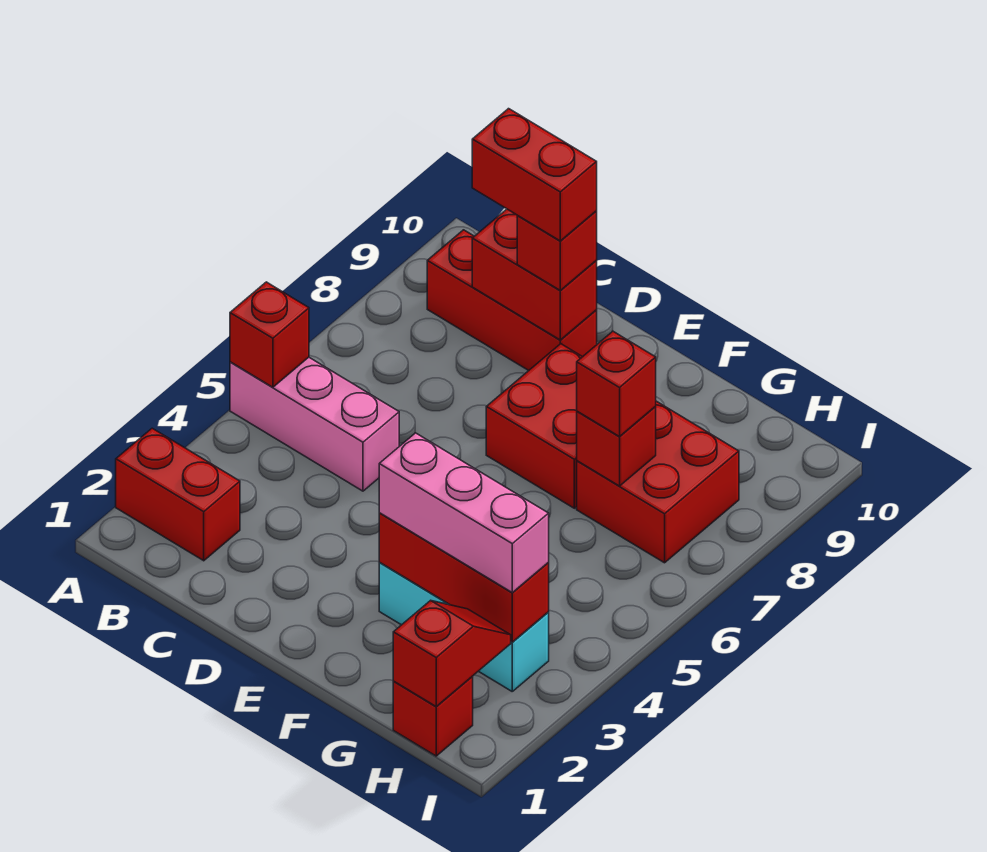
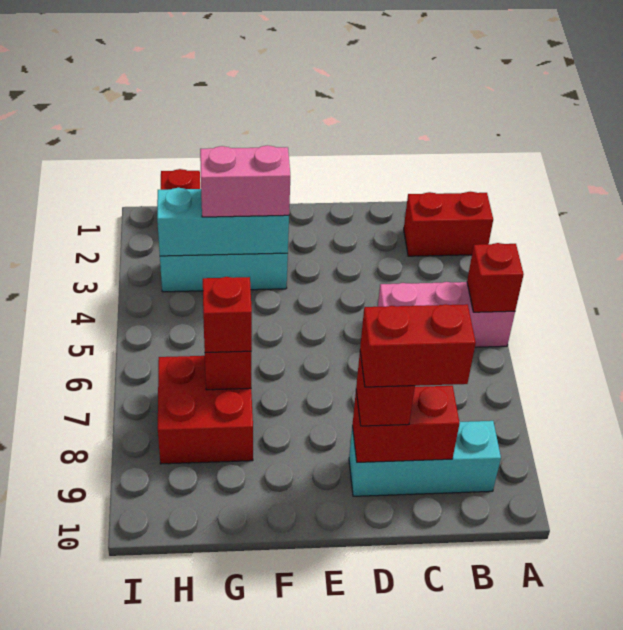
red 1x3 brick [427,230,597,371] -> cyan 1x3 brick [349,421,501,496]
red 2x2 brick [486,344,582,508] -> none
red 1x3 brick [379,513,549,642] -> cyan 1x3 brick [157,188,289,256]
pink 1x3 brick [379,433,549,592] -> pink 1x2 brick [200,145,290,217]
red 1x2 slope [393,600,511,707] -> none

